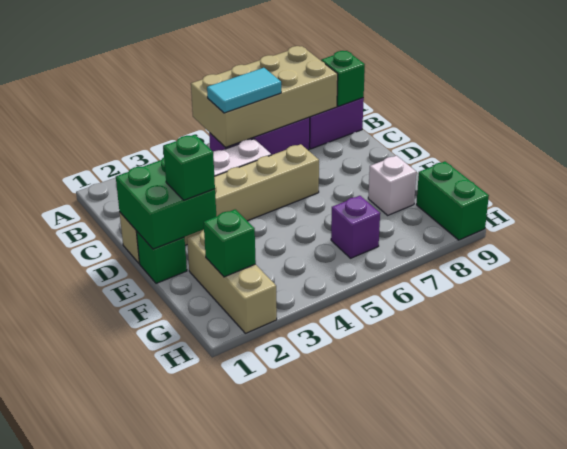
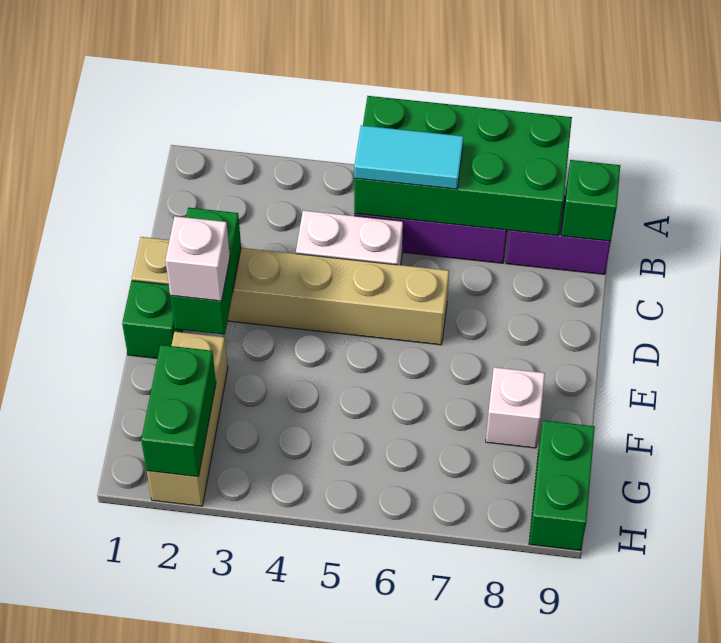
tan 2x4 brick [191,46,338,147] -> green 2x4 brick [354,96,572,236]
green 2x2 brick [116,158,216,249] -> green 1x2 brick [170,208,241,335]
green 1x1 brick [163,135,215,200] -> white 1x1 brick [165,216,230,301]
green 1x1 brick [204,209,256,277] -> green 1x2 brick [141,345,216,477]
purple 1x1 brick [331,196,380,258] -> none

